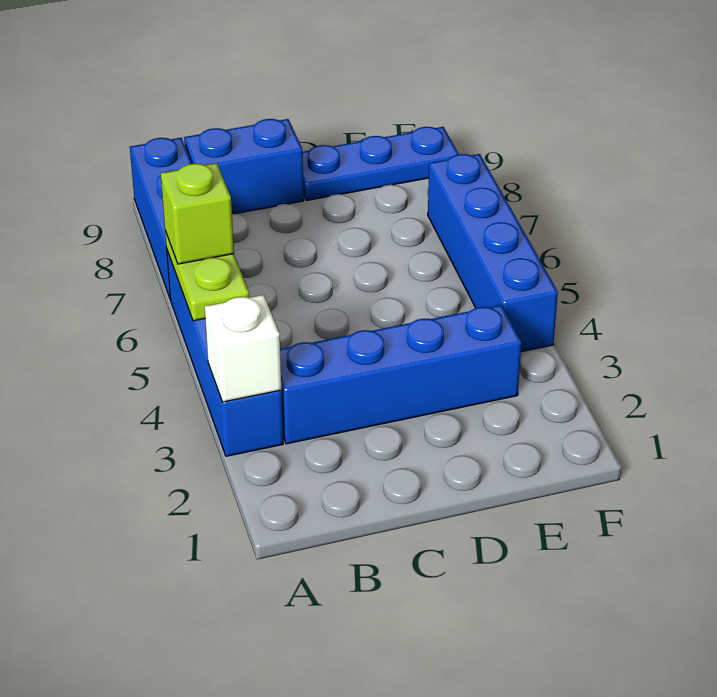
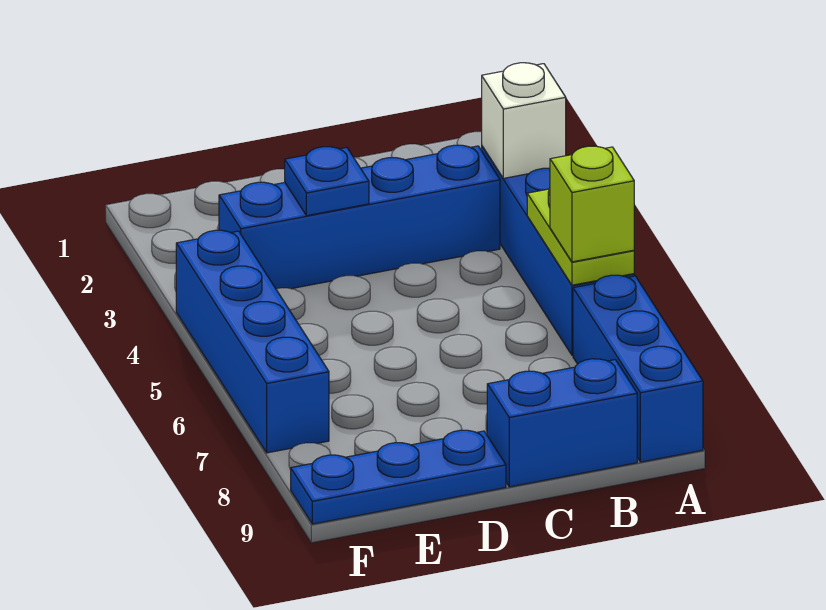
none -> blue 1x1 plate [285,147,369,216]

